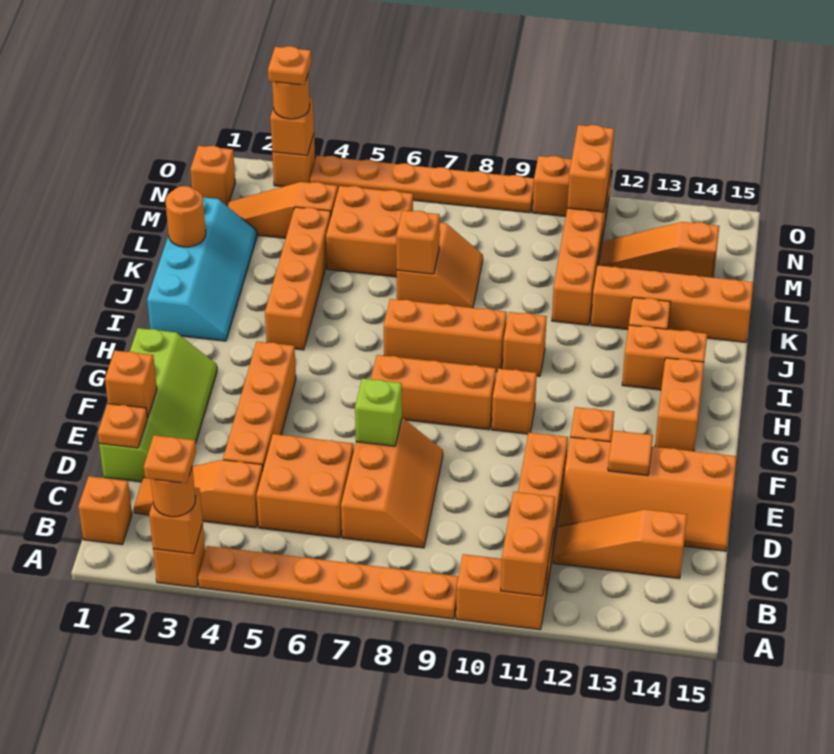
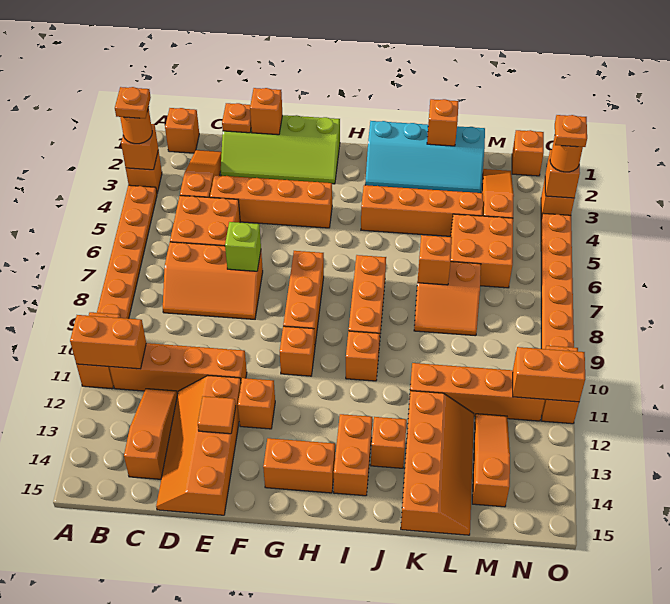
orange 1x1 round brick [166,186,206,247] -> orange 1x1 brick [427,99,459,146]

